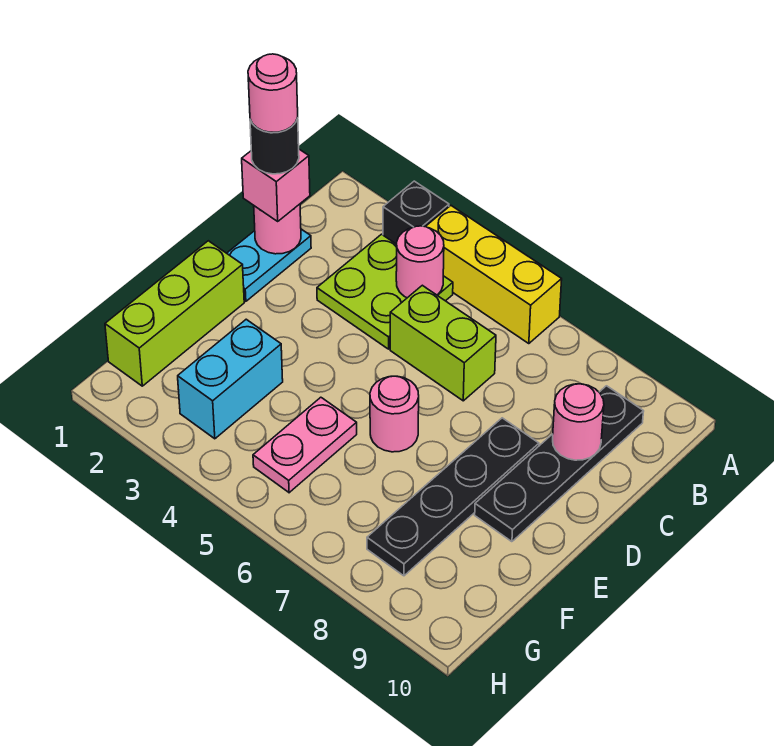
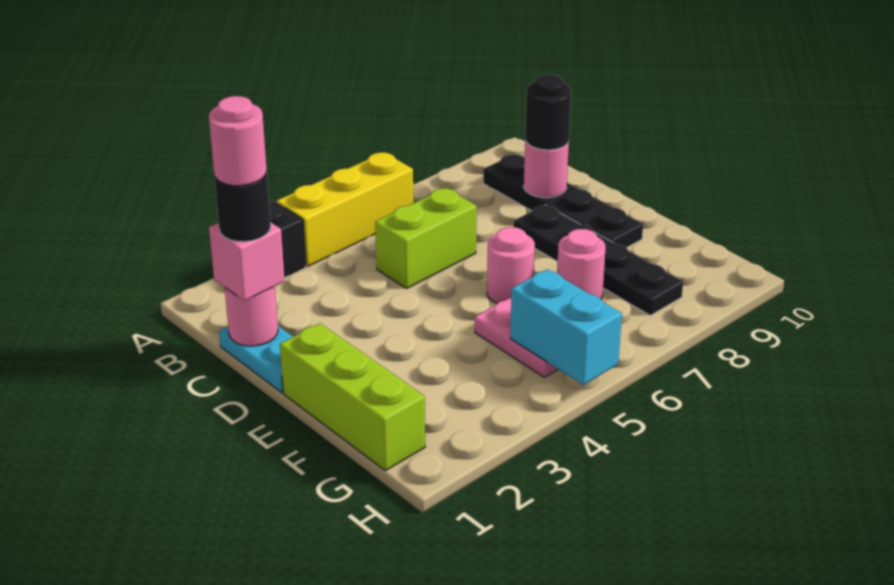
lime 2x2 plate [317,234,453,349] -> none
pink 1x1 round brick [396,226,444,298] -> pink 1x1 round brick moved to [557,229,606,299]
none -> black 1x1 round brick [525,75,571,150]
cyan 1x2 brick [178,319,283,439] -> cyan 1x2 brick moved to [510,269,622,385]

